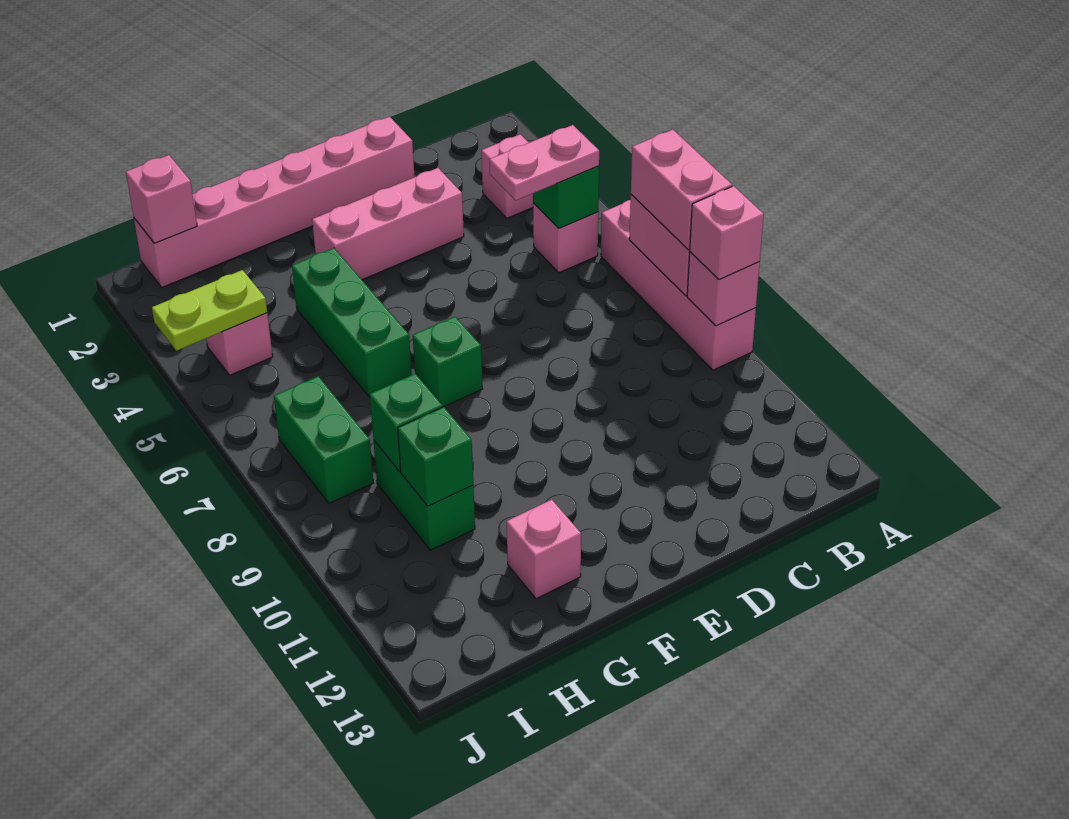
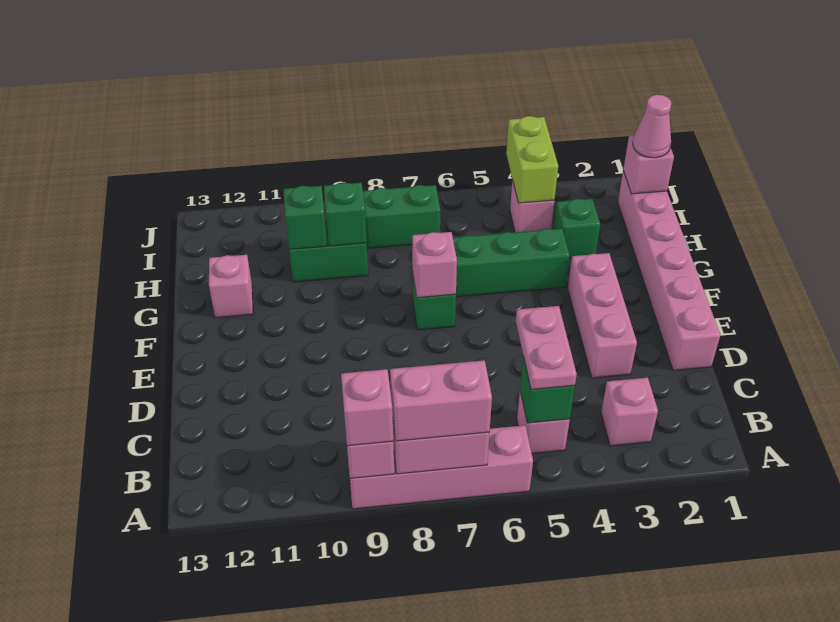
none -> pink 1x1 brick [412,232,457,298]
none -> green 1x1 brick [554,199,600,259]
none -> pink 1x1 cone [633,95,671,158]
lime 1x2 plate [152,270,267,351] -> lime 1x2 brick [506,116,558,203]

